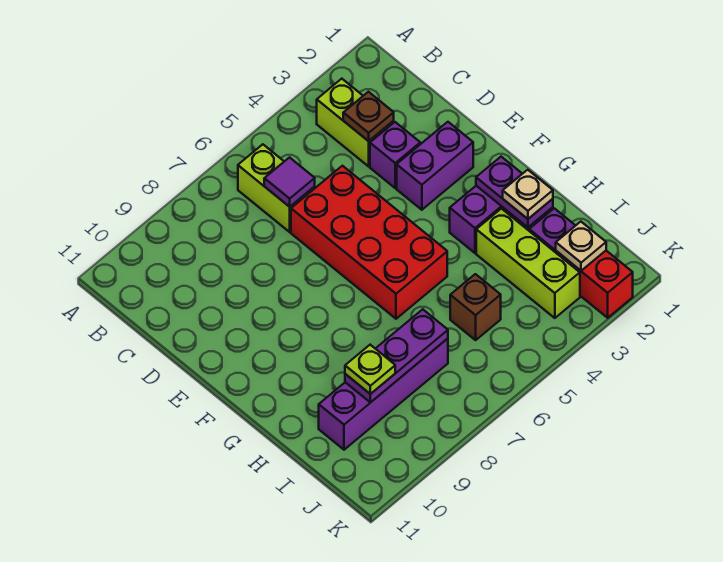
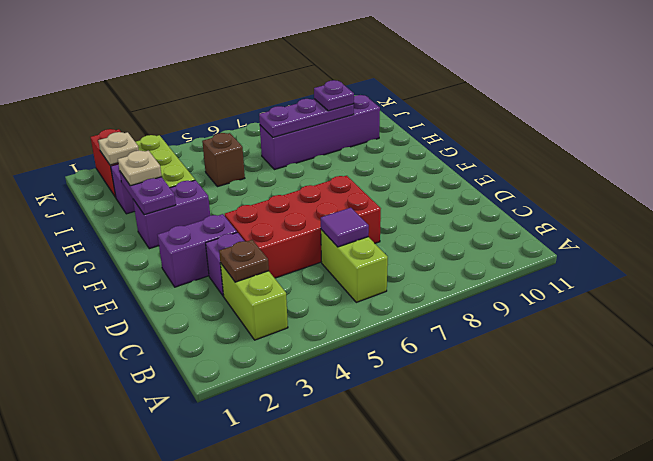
red 2x4 brick [291,166,447,319] -> red 2x4 brick turned to [225,175,381,278]
lime 1x1 plate [345,345,395,394] -> purple 1x1 plate [314,80,354,111]

